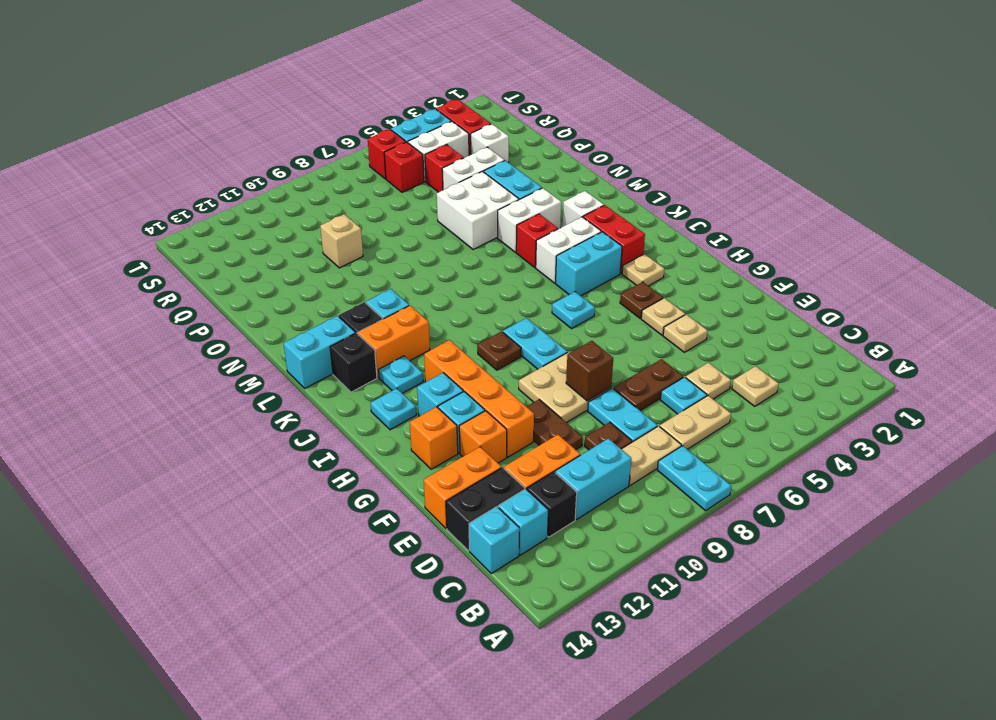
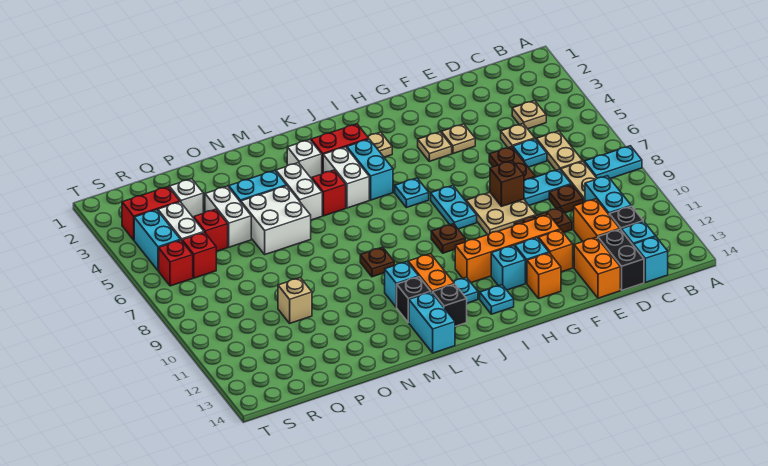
brown 1x1 plate [620,282,663,318] -> brown 1x1 plate moved to [360,247,394,277]
cyan 1x2 plate [503,318,567,369] -> cyan 1x2 plate turned to [431,185,477,229]

